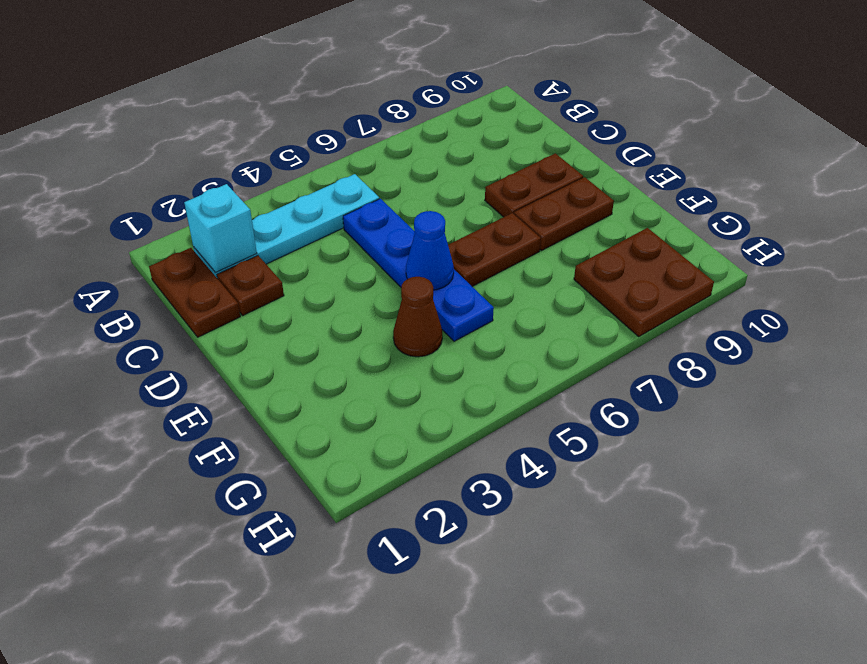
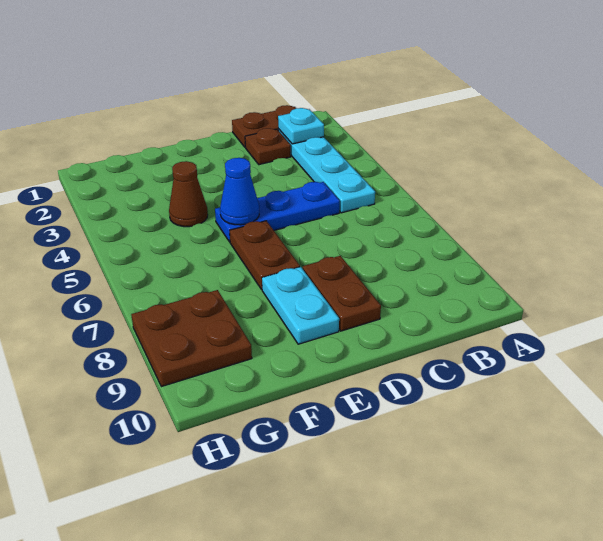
cyan 1x1 brick [184,184,257,273] -> cyan 1x1 plate [278,108,324,144]
blue 1x4 plate [343,199,494,341] -> blue 1x3 plate [215,182,340,242]
brown 1x2 plate [514,177,614,250] -> cyan 1x2 plate [262,267,339,344]

